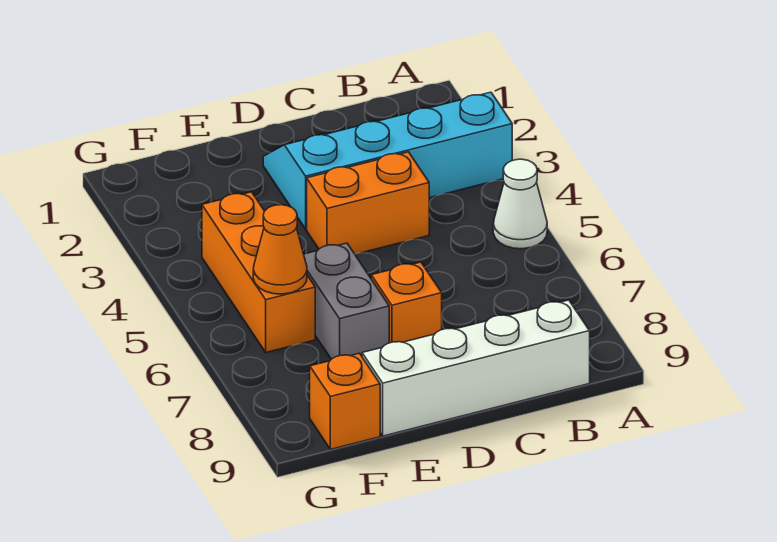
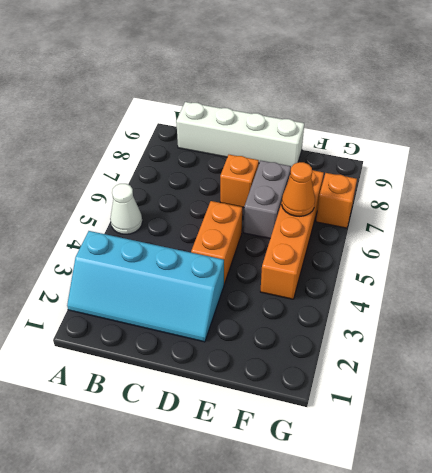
orange 1x2 brick [307,152,429,254] -> orange 1x2 brick turned to [191,201,242,284]
orange 1x3 brick [202,192,315,353] -> orange 1x4 brick [260,170,324,299]
orange 1x1 brick [310,353,380,449] -> orange 1x1 brick moved to [316,173,357,228]

